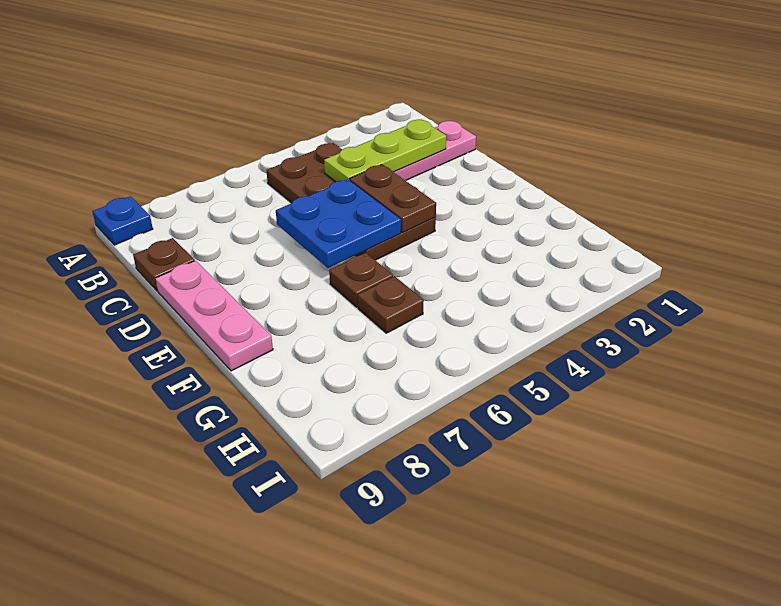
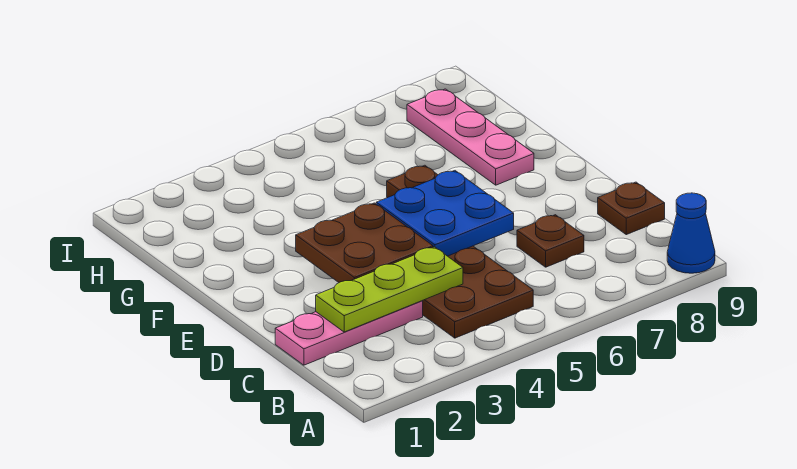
blue 1x1 plate [92,196,153,245] -> blue 1x1 cone [667,193,715,273]
brown 1x2 plate [349,164,436,233] -> brown 2x2 plate [296,203,433,282]
pink 1x3 plate [155,261,273,371] -> pink 1x3 plate moved to [407,89,534,185]
brown 1x1 plate [358,276,424,333] -> brown 1x1 plate moved to [517,215,584,267]

